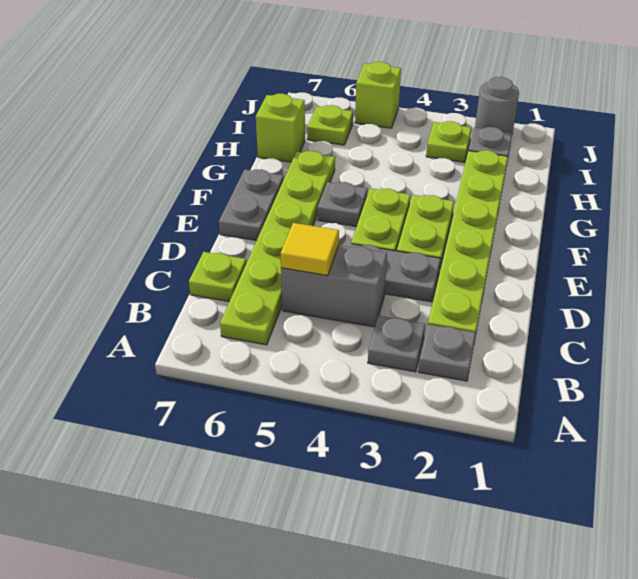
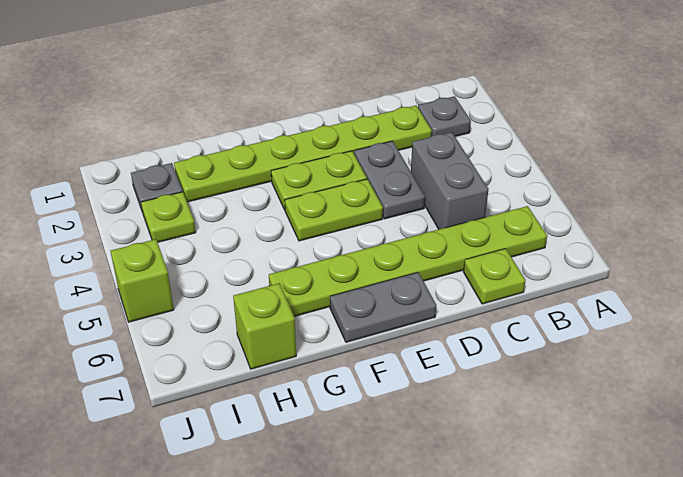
grey 1x1 plate [368,316,425,372] -> none
yellow 1x1 tile [281,223,339,276] -> none
grey 1x1 plate [317,182,368,227] -> none
lime 1x1 plate [307,105,353,145] -> none
grey 1x1 round brick [475,77,519,133] -> none

